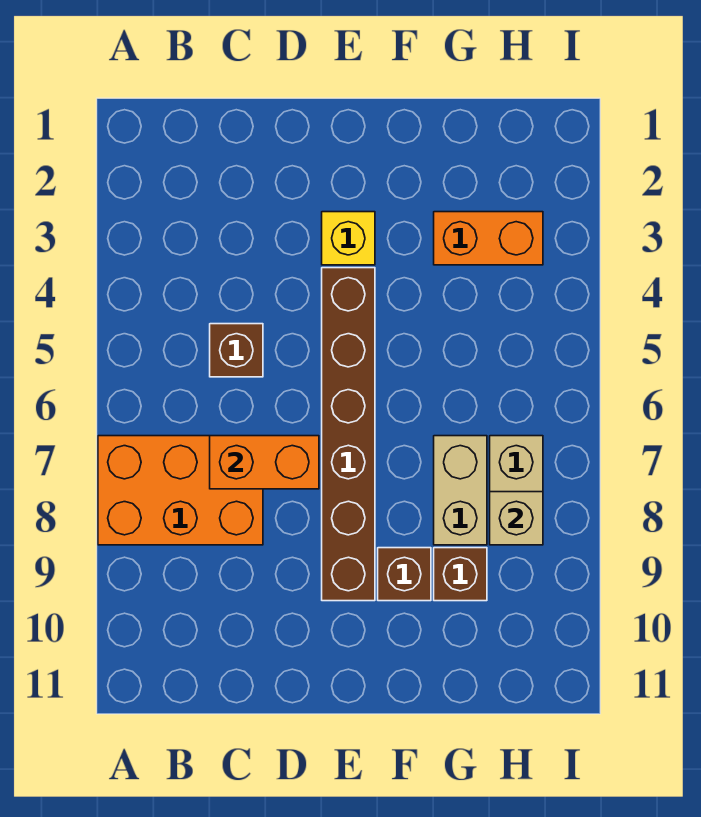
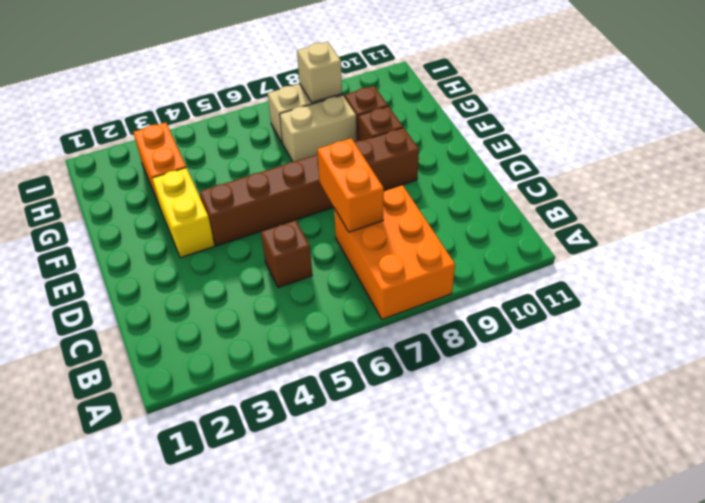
yellow 1x1 brick [322,212,375,265] -> yellow 1x2 brick [152,168,215,258]

